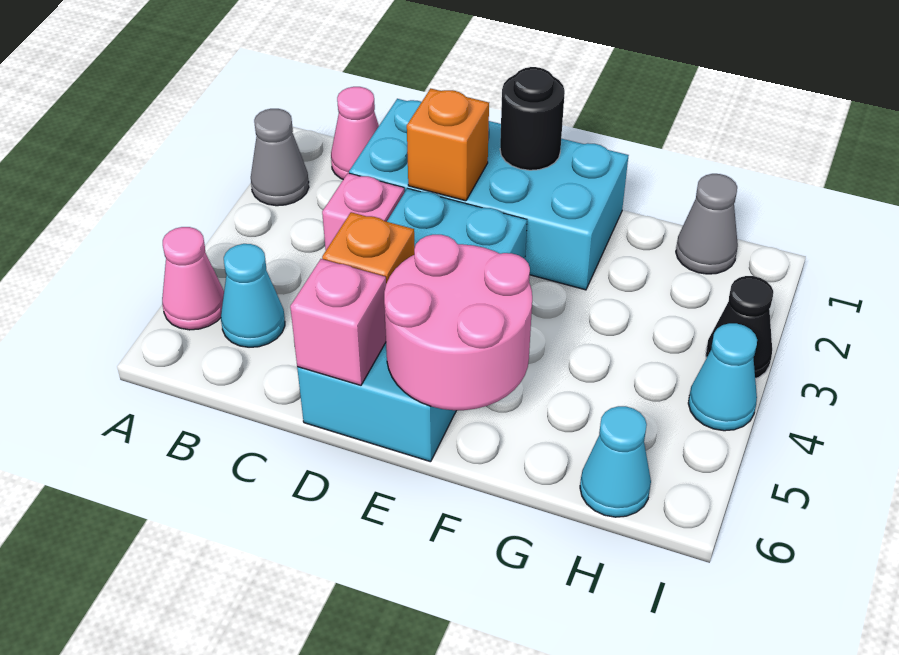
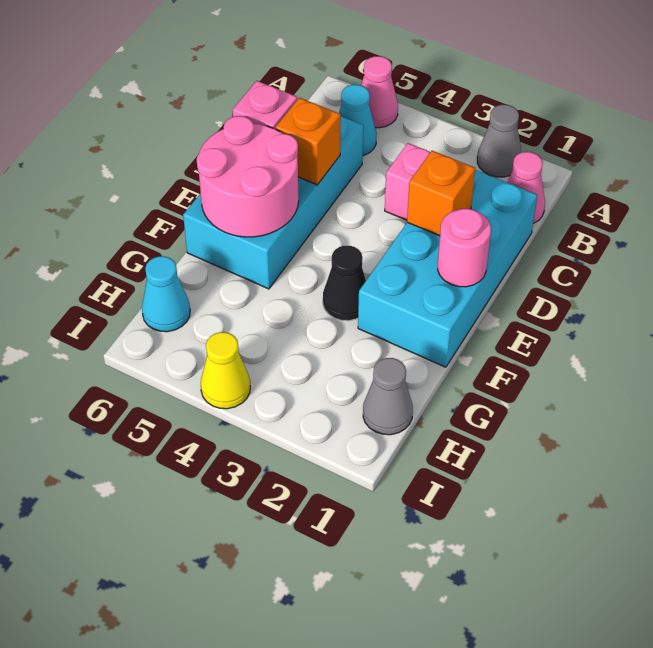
cyan 2x4 brick [297,189,527,462] -> cyan 2x4 brick turned to [183,99,363,289]
black 1x1 round brick [500,67,565,170] -> pink 1x1 round brick [438,209,491,287]
black 1x1 cone [706,276,773,379] -> black 1x1 cone moved to [323,246,366,321]
cyan 1x1 cone [688,323,757,431] -> yellow 1x1 cone [201,332,250,409]

